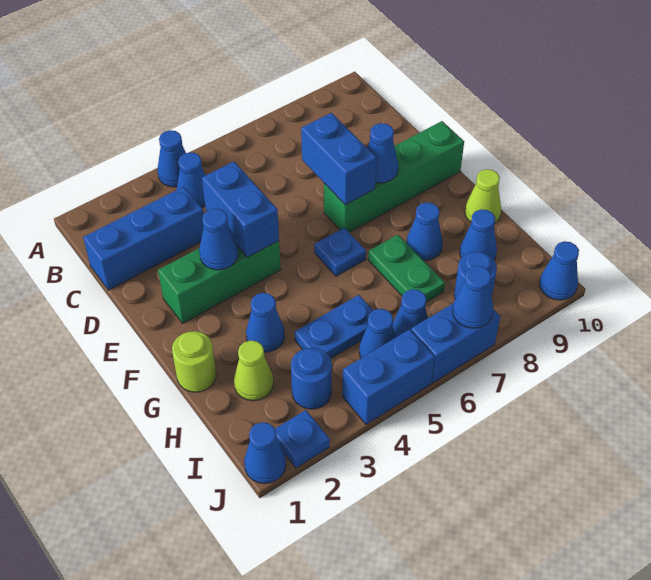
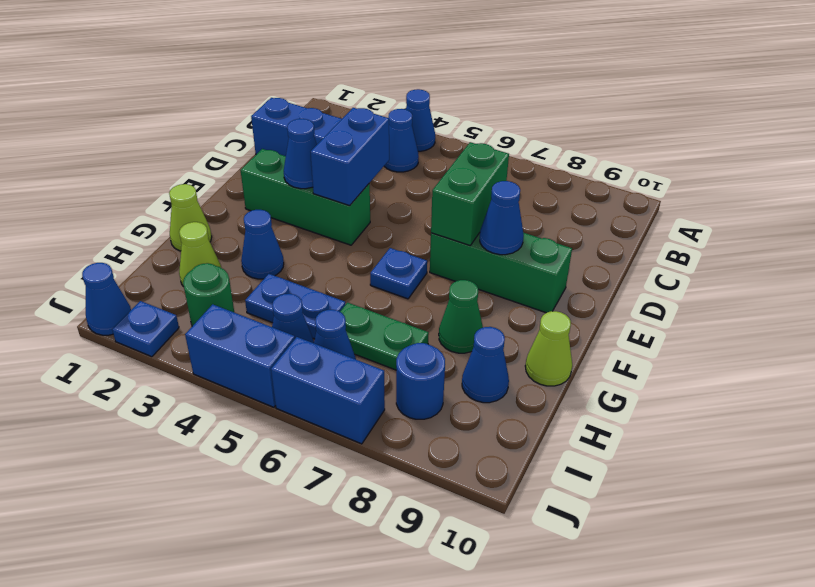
blue 1x2 brick [301,113,376,205] -> green 1x2 brick [431,142,509,245]
green 1x4 brick [324,121,464,232] -> green 1x3 brick [430,233,572,313]
lime 1x1 round brick [172,331,216,392] -> lime 1x1 cone [169,184,212,251]
green 1x2 plate [368,235,445,302] -> green 1x2 plate turned to [340,303,429,370]
blue 1x1 cone [406,202,443,260] -> green 1x1 cone [439,280,483,353]
blue 1x1 round brick [291,348,332,409] -> green 1x1 round brick [183,263,234,326]
blue 1x1 cone [452,266,493,328] -> none
blue 1x1 cone [540,241,579,300] -> none

